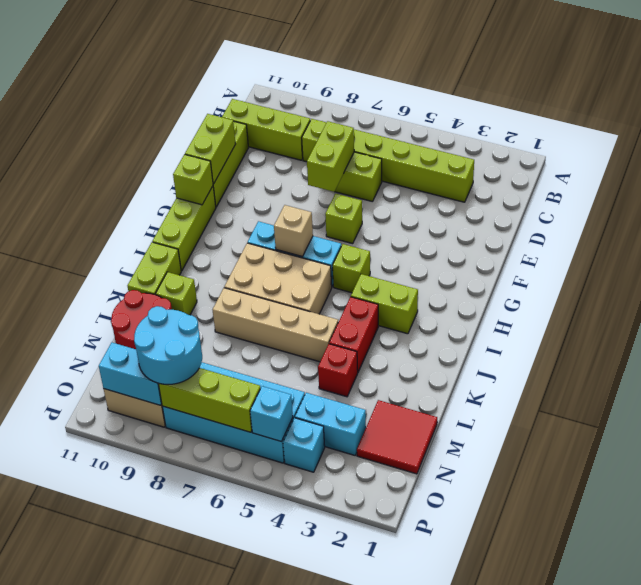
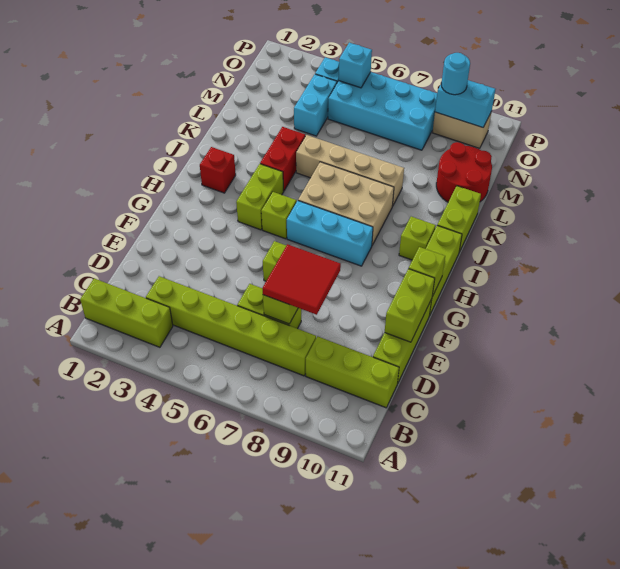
tan 1x1 brick [274,205,313,257] -> none
lime 1x2 brick [351,274,418,334] -> lime 1x2 brick turned to [236,164,284,230]
lime 1x1 brick [156,272,197,315] -> lime 1x1 brick moved to [399,217,436,260]
red 1x1 brick [318,344,358,397] -> red 1x1 brick moved to [200,147,236,193]
red 2x2 tile [357,400,437,474] -> red 2x2 tile moved to [262,244,341,315]
cyan 1x2 brick [295,393,366,455] -> cyan 1x2 brick turned to [294,74,337,136]
cyan 2x2 round brick [134,306,202,384] -> cyan 1x1 round brick [441,53,470,95]
lime 1x3 brick [159,368,261,432] -> lime 1x3 brick moved to [80,278,173,347]

